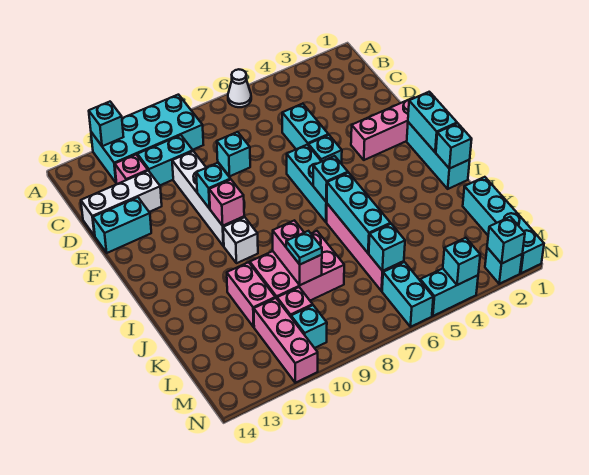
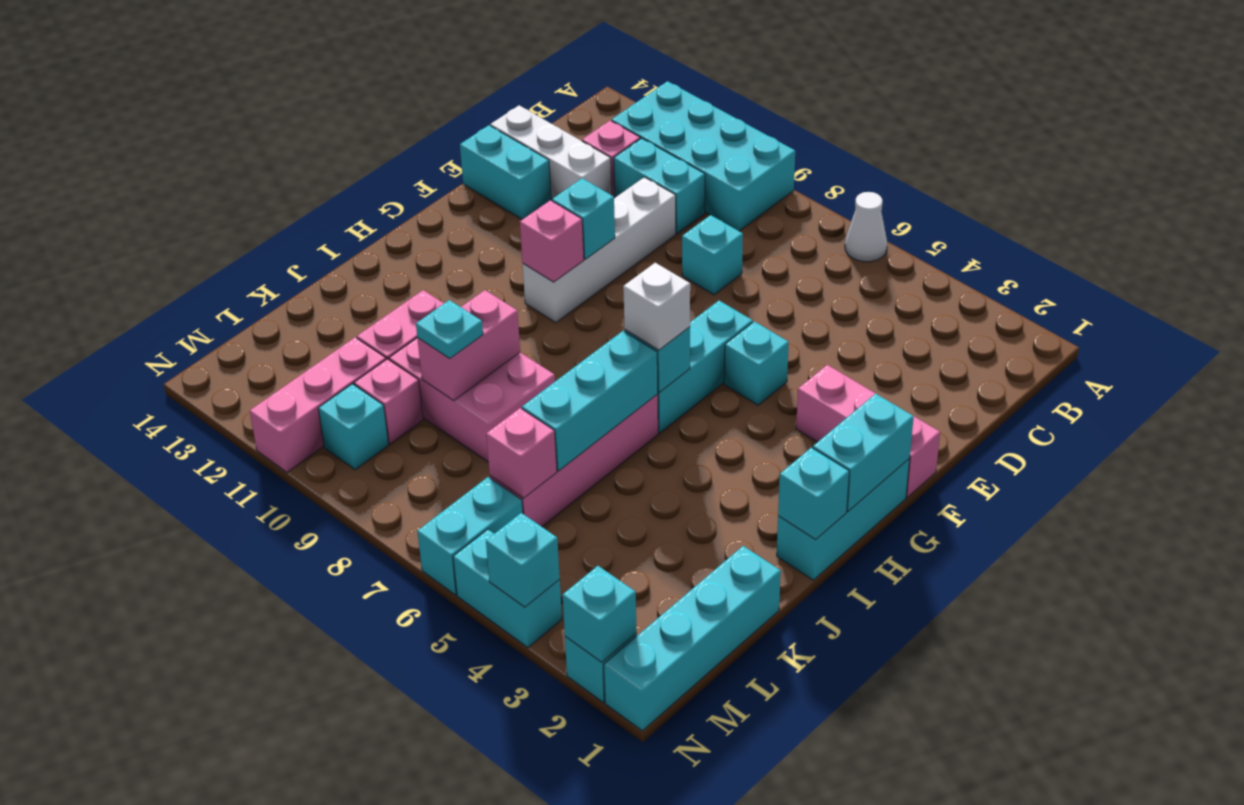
cyan 1x1 brick [89,102,123,146] -> none
cyan 1x2 brick [282,104,328,149] -> none
white 1x1 brick [223,217,258,263] -> white 1x1 brick moved to [623,263,690,350]
cyan 1x1 brick [369,224,405,271] -> pink 1x1 brick [486,408,557,498]

